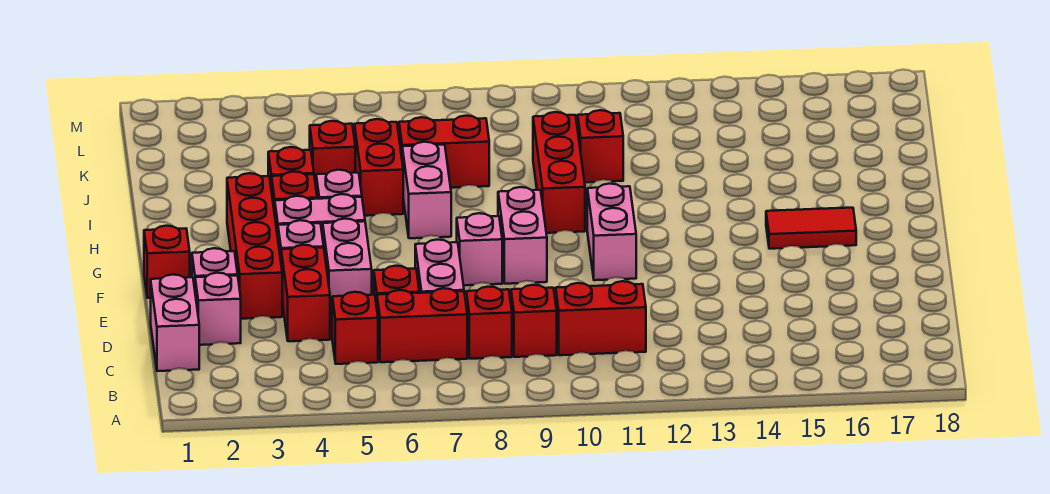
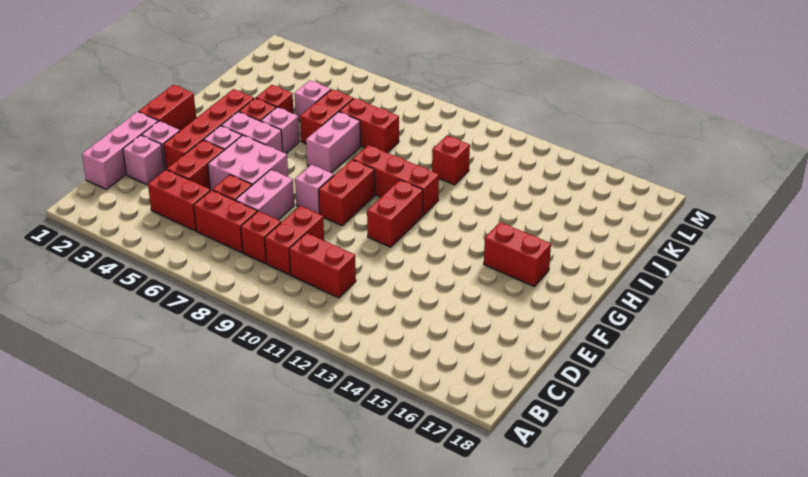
pink 1x2 brick [151,275,199,371] -> pink 1x3 brick [82,112,158,189]
red 1x1 brick [332,292,378,364] -> red 1x2 brick [148,170,210,231]
red 1x1 brick [511,285,557,357] -> red 1x2 brick [265,206,324,275]
pink 1x2 brick [323,219,372,315] -> pink 2x2 brick [208,135,288,190]
red 1x1 brick [144,226,190,298] -> red 1x2 brick [139,85,196,130]
pink 1x2 brick [498,187,547,284] -> red 1x2 brick [319,160,375,226]
pink 1x2 brick [587,184,636,280] -> red 1x2 brick [367,180,423,247]
red 1x2 tile [766,208,856,249] -> red 1x2 brick [484,222,551,286]
red 1x3 brick [533,112,585,233] -> red 1x3 brick turned to [353,145,439,215]
red 1x1 brick [310,121,355,185] -> pink 1x1 brick [294,80,331,121]

